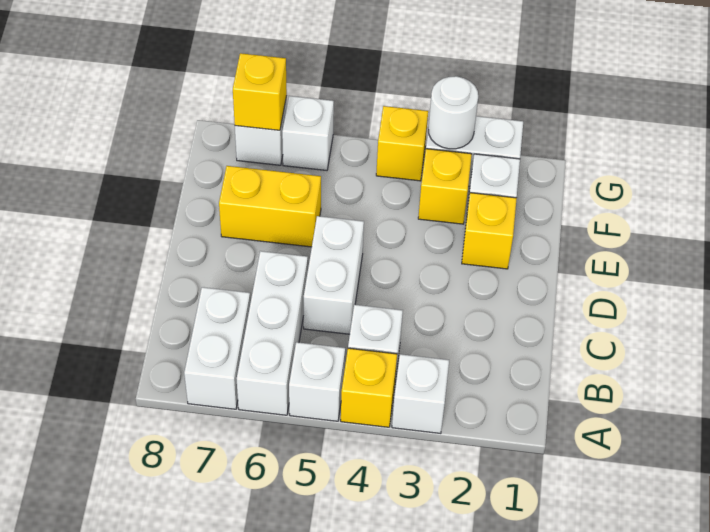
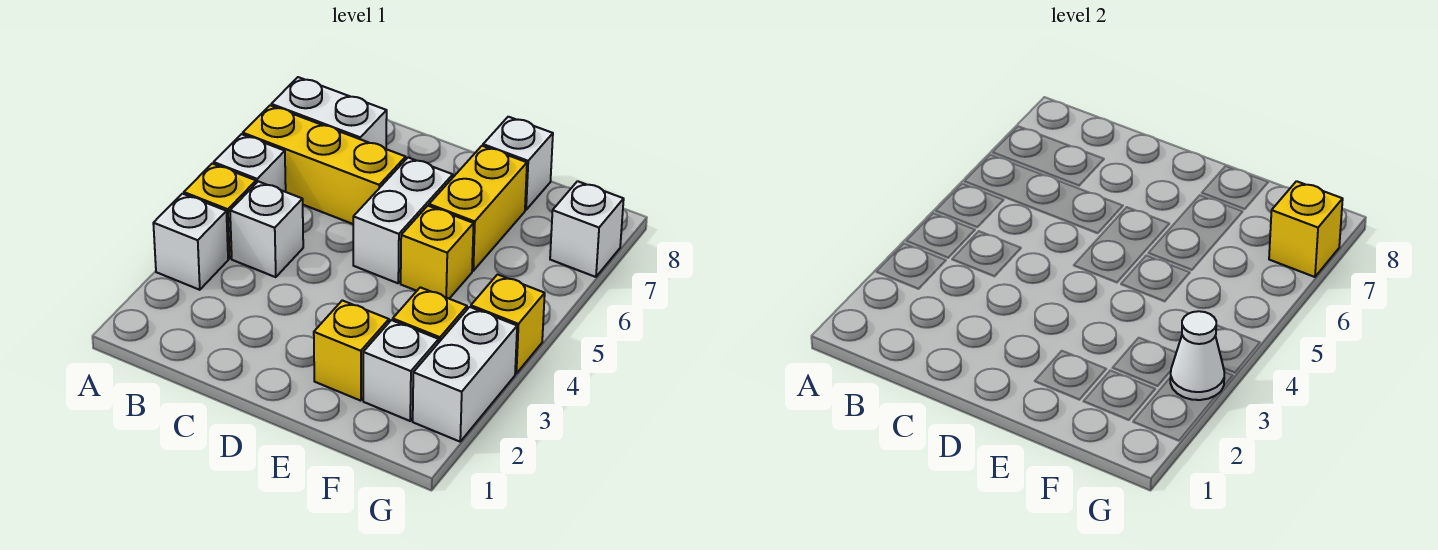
white 1x3 brick [237,251,308,415] -> yellow 1x3 brick [243,105,406,224]
white 1x2 brick [304,216,364,334] -> white 1x2 brick turned to [353,158,453,283]
none -> yellow 1x1 brick [401,206,474,299]
white 1x1 round brick [428,76,478,149] -> white 1x1 cone [1170,311,1224,400]
white 1x1 brick [282,96,334,170] -> white 1x1 brick moved to [483,117,553,210]

